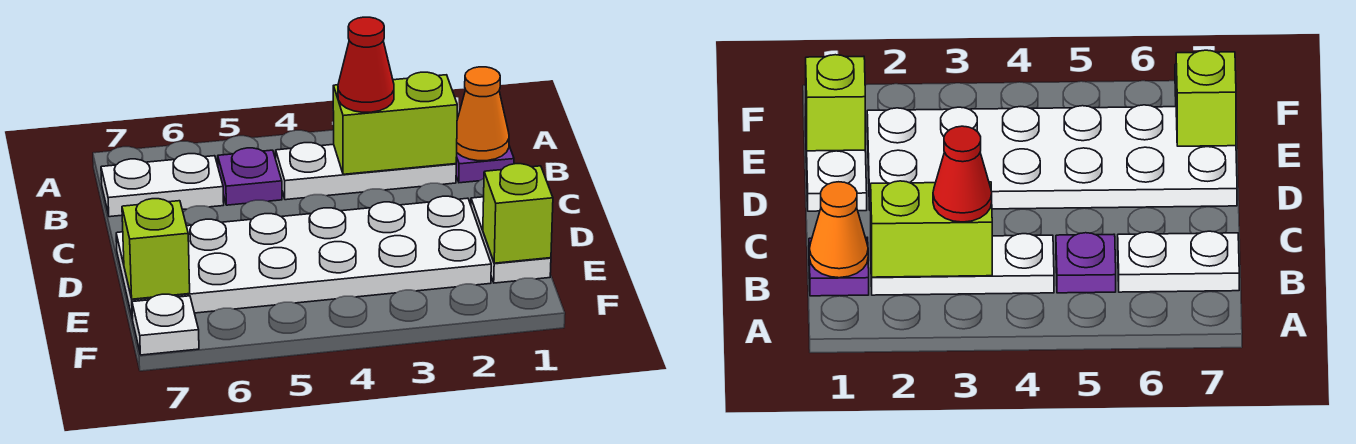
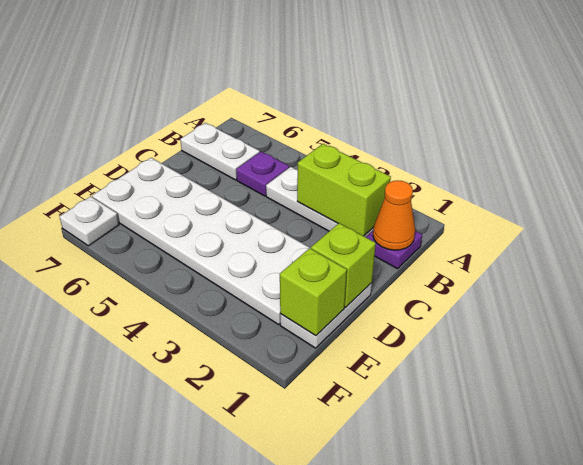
red 1x1 cone [338,17,394,112] -> none
lime 1x1 brick [122,199,190,299] -> lime 1x1 brick moved to [311,223,376,307]

